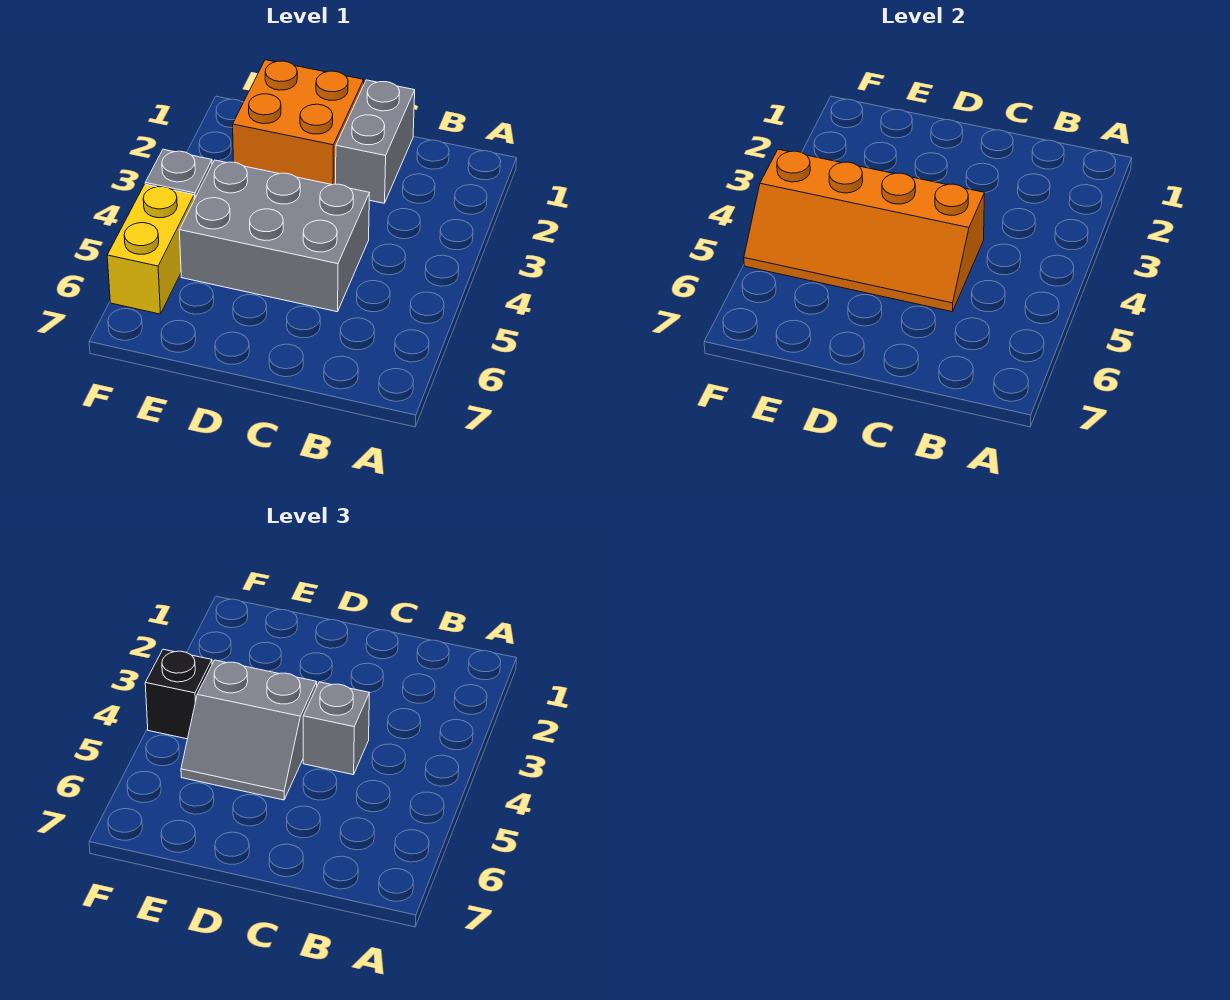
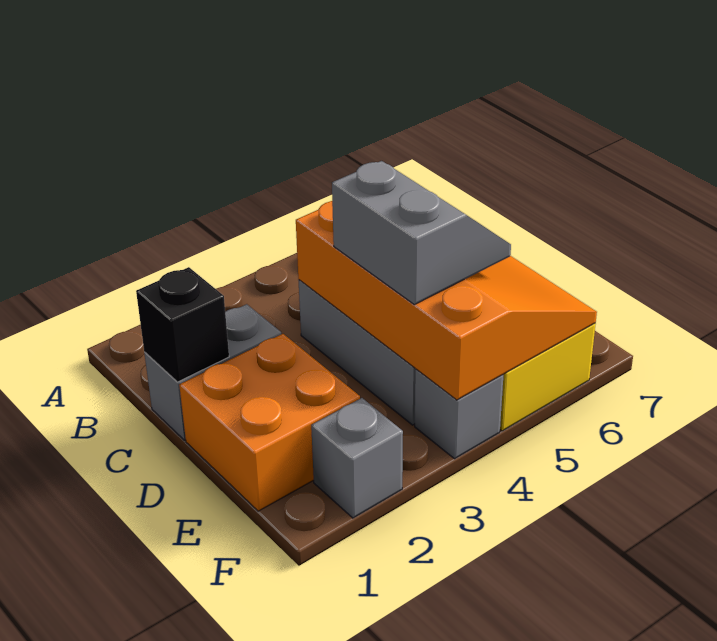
orange 2x4 slope [744,149,984,312] -> orange 3x4 slope [296,201,597,400]
grey 1x1 brick [303,682,369,775] -> grey 1x1 brick moved to [311,398,403,518]
black 1x1 brick [145,649,212,739] -> black 1x1 brick moved to [136,267,229,382]

